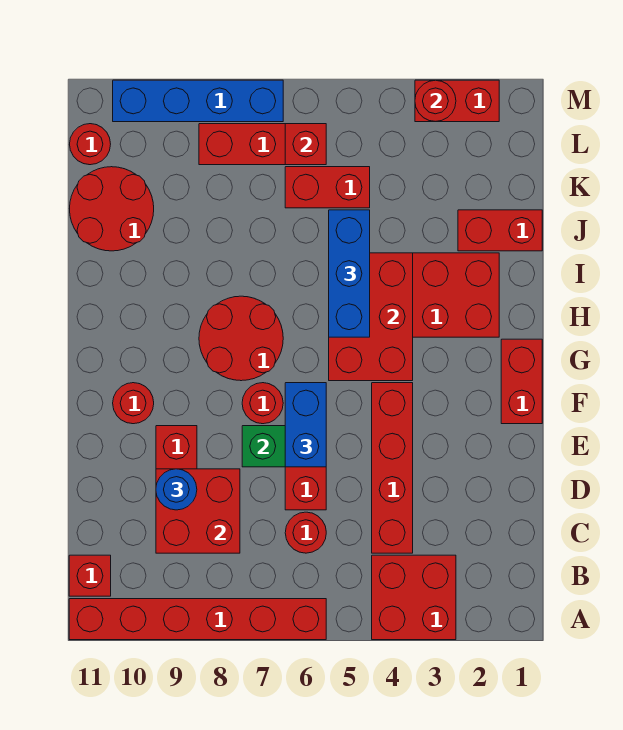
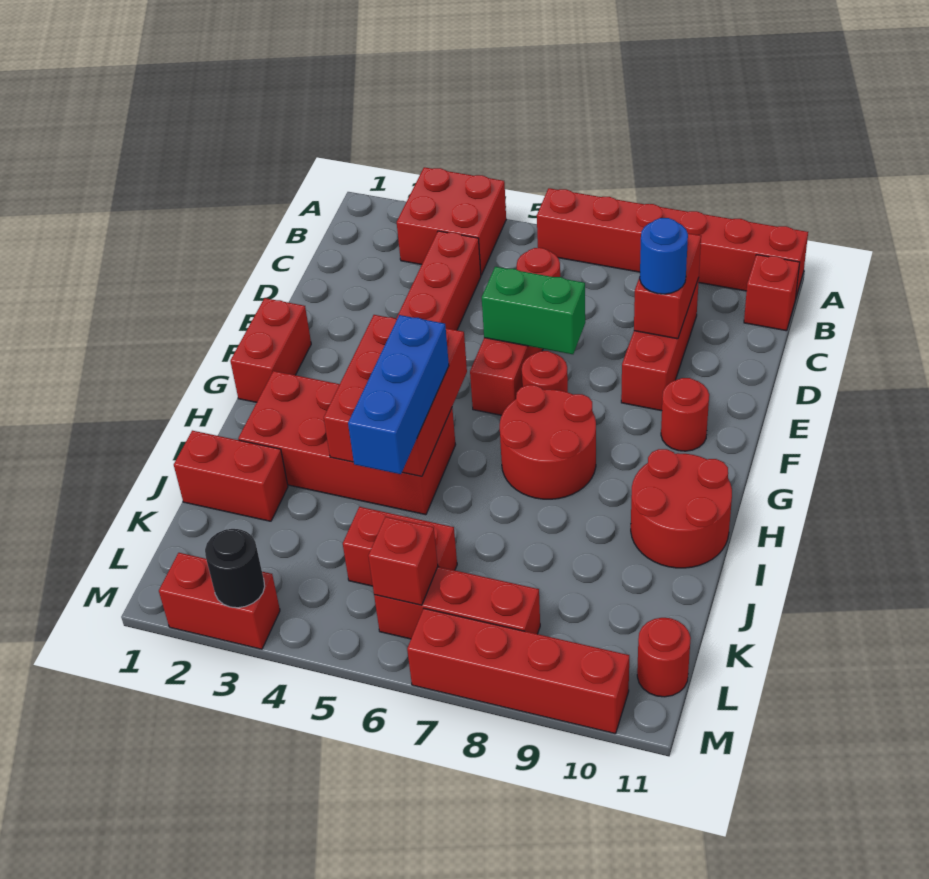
red 2x2 brick [156,469,240,553] -> red 1x2 brick [634,233,701,339]
blue 1x2 brick [285,383,326,467] -> none
red 2x2 round brick [70,167,154,251] -> red 2x2 round brick moved to [631,449,732,568]
red 1x1 round brick [415,80,456,122] -> black 1x1 round brick [205,529,265,608]
blue 1x4 brick [113,80,283,122] -> red 1x4 brick [407,608,629,734]

